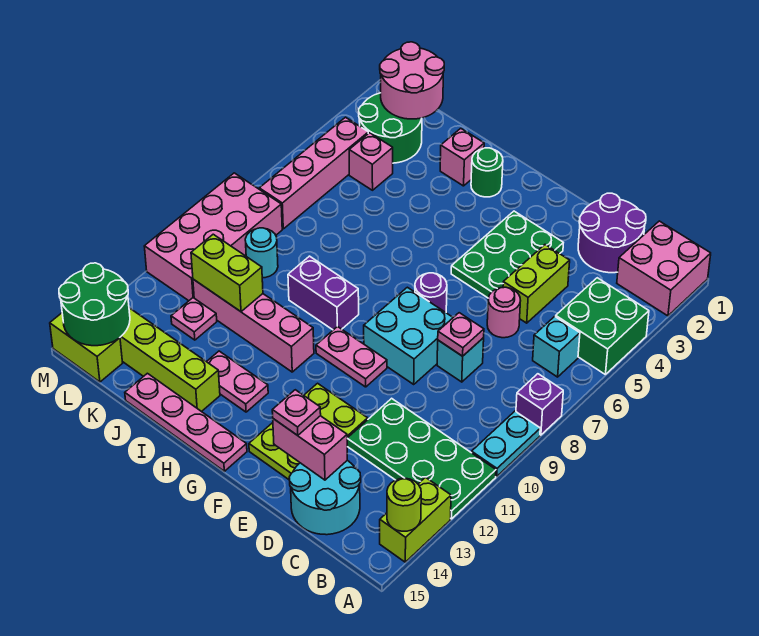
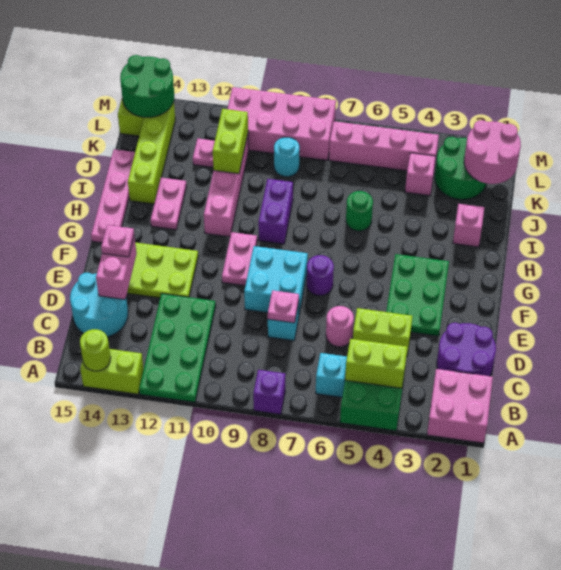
cyan 1x2 plate [472,411,540,476] -> none
none -> lime 1x2 brick [345,339,407,388]
green 2x3 plate [451,211,563,298] -> green 2x3 plate turned to [386,254,449,336]
green 1x1 round brick [471,148,503,197] -> green 1x1 round brick moved to [346,191,373,231]

